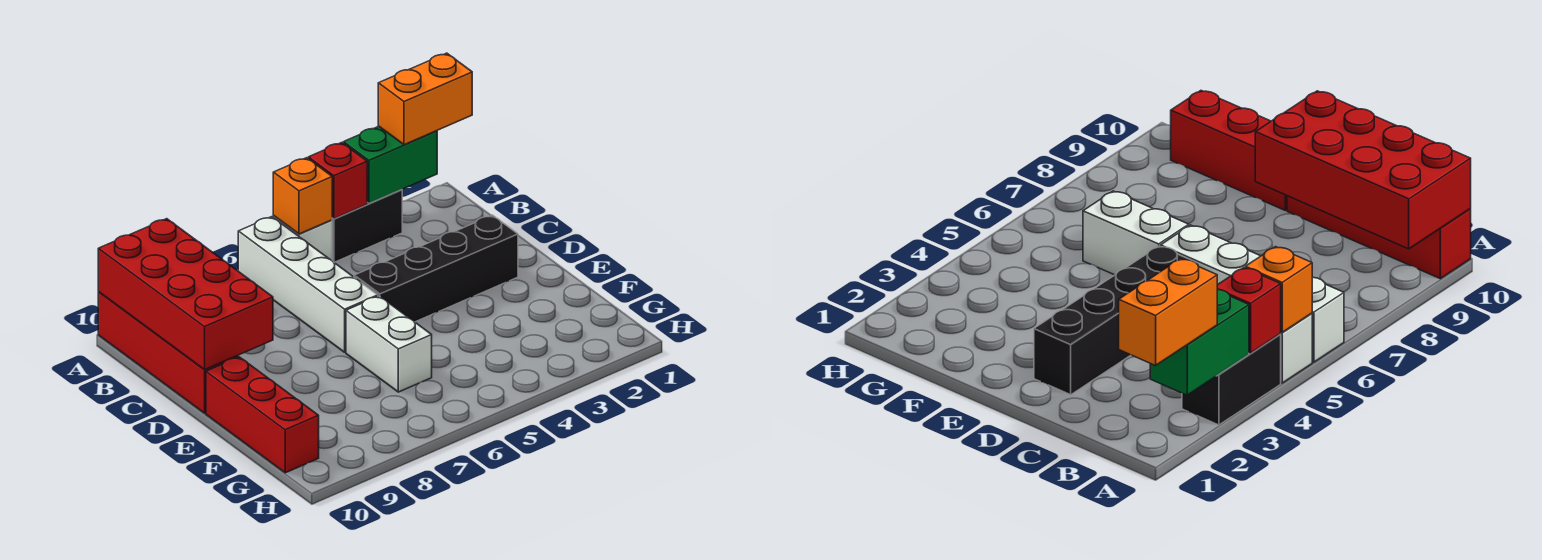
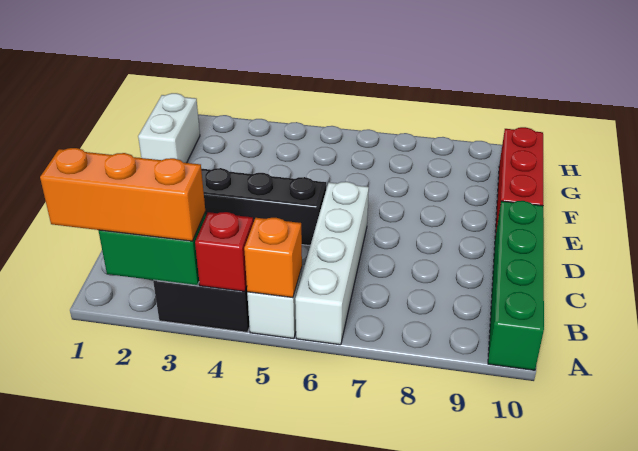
orange 1x2 brick [378,53,472,145] -> orange 1x3 brick [40,148,205,241]
red 2x4 brick [98,219,273,370] -> none
red 1x4 brick [98,292,238,413] -> green 1x4 brick [488,201,544,370]
white 1x2 brick [346,296,432,392] -> white 1x2 brick moved to [138,93,200,163]

